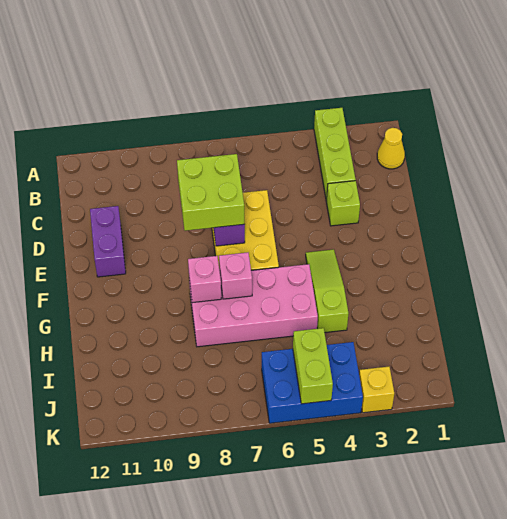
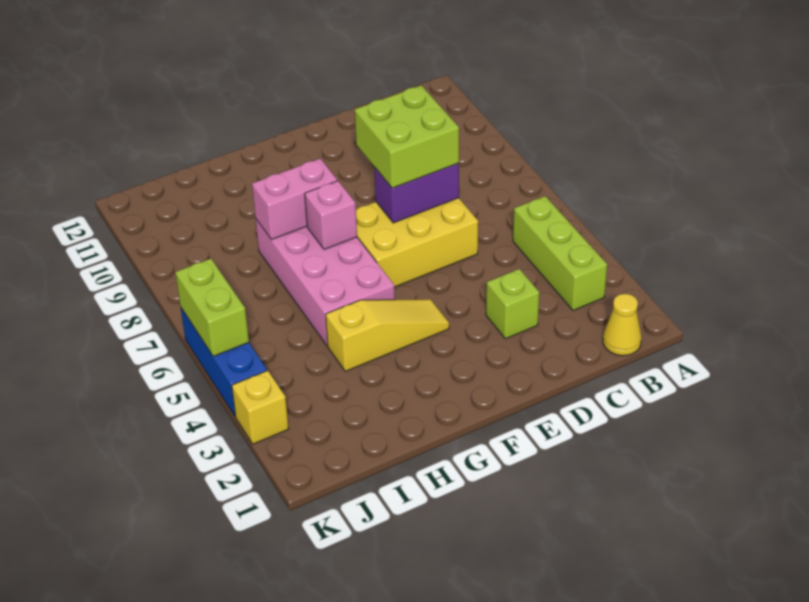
lime 1x3 brick [314,108,356,201] -> lime 1x3 brick turned to [513,196,607,310]
purple 1x2 brick [90,206,126,277] -> none
lime 1x3 slope [306,249,349,333] -> yellow 1x3 slope [325,299,449,371]
pink 1x1 brick [188,256,221,303] -> pink 1x2 brick [252,159,337,240]
blue 2x3 brick [262,342,363,423] -> blue 1x3 brick [181,308,267,417]
lime 1x2 brick [293,328,333,404] -> lime 1x2 brick turned to [175,259,249,356]

